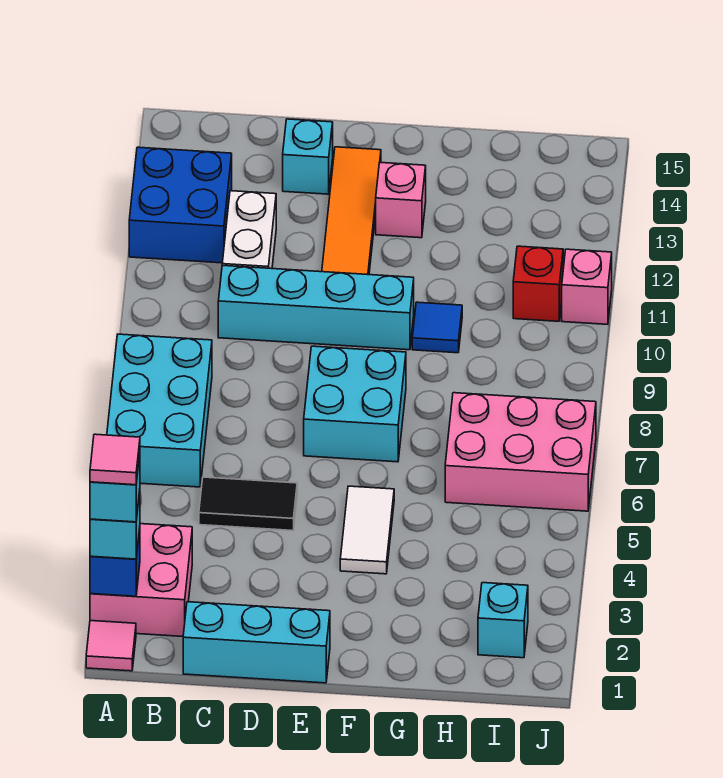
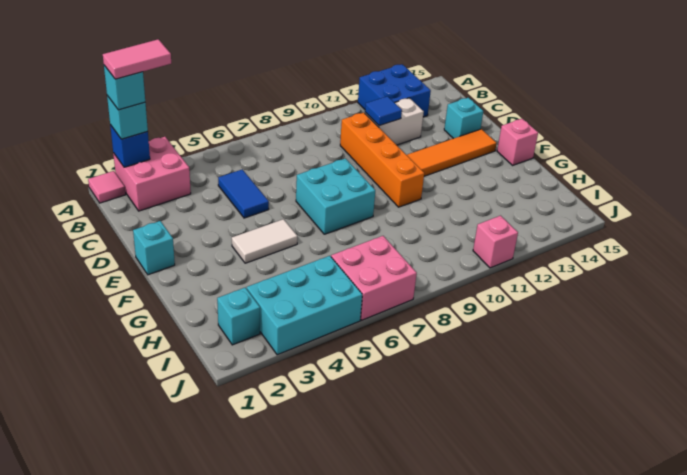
pink 1x1 tile [90,434,140,485] -> pink 1x2 tile [103,39,171,79]
cyan 2x3 brick [107,334,212,487] -> cyan 2x3 brick moved to [247,256,362,355]
cyan 1x3 brick [183,602,330,683] -> cyan 1x1 brick [133,221,175,275]
black 1x2 tile [199,477,297,531] -> blue 1x2 tile [218,169,269,218]
cyan 1x4 brick [218,265,414,350] -> orange 1x4 brick [340,113,424,207]
pink 1x1 brick [376,162,426,238] -> pink 1x1 brick moved to [497,119,538,165]
blue 1x1 tile [412,302,462,353] -> blue 1x1 tile moved to [365,96,402,126]
pink 2x3 brick [445,393,596,511] -> pink 2x2 brick [331,236,417,320]
red 1x1 brick [513,246,563,321] -> none

